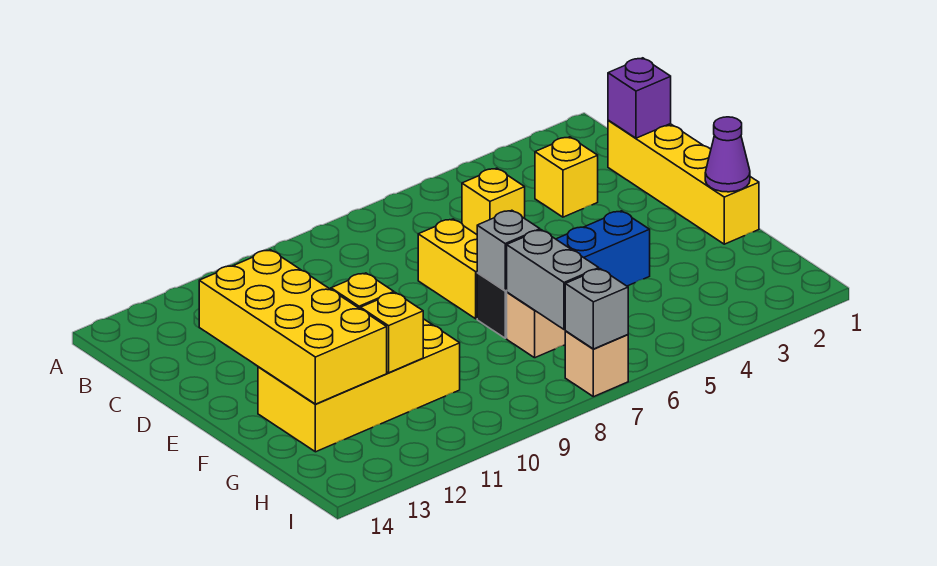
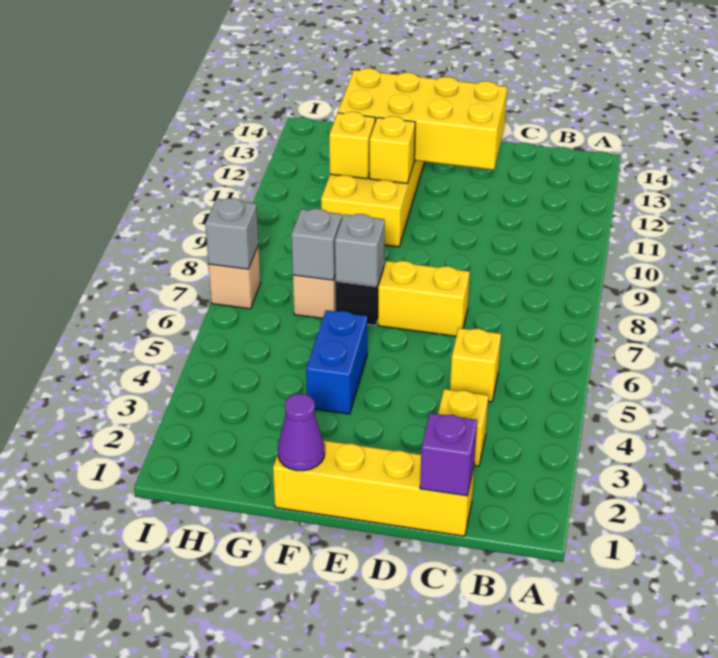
grey 1x2 brick [507,230,599,330] -> grey 1x1 brick [291,209,342,280]

